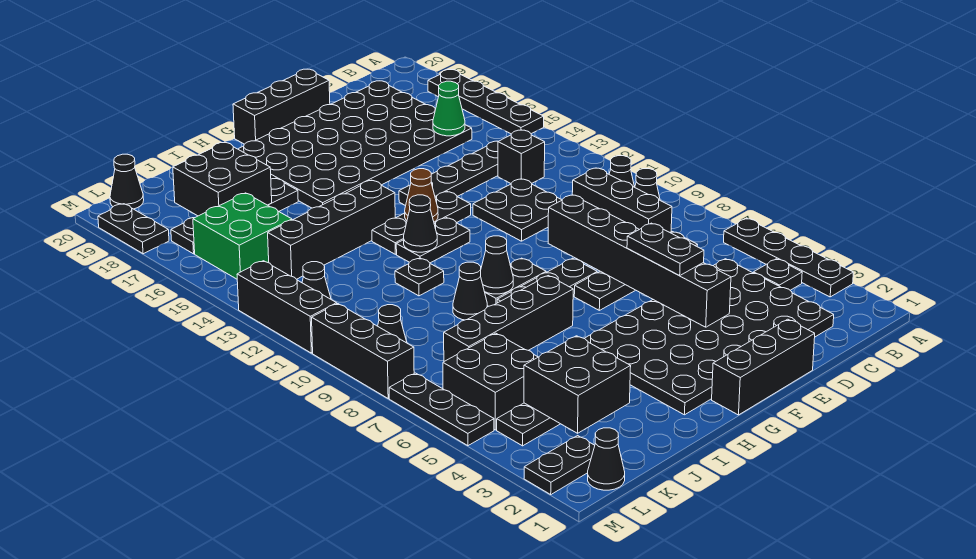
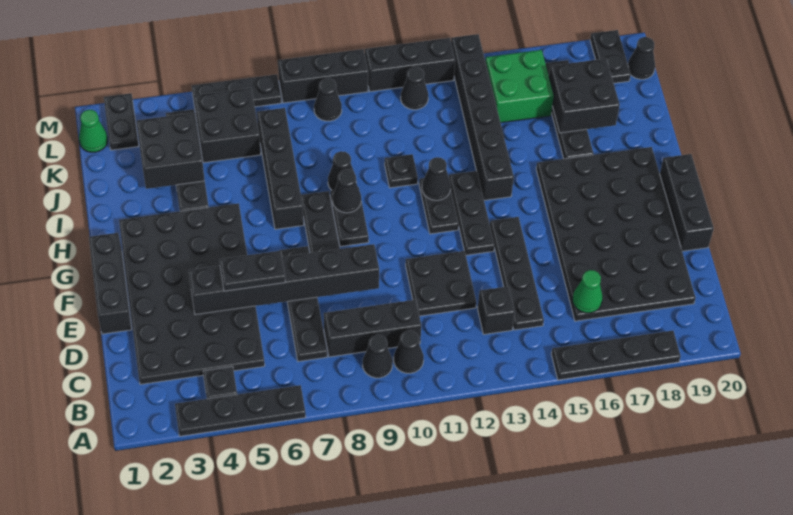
brown 1x1 cone [405,169,438,222] -> none
black 1x4 brick [268,180,395,279] -> black 1x6 brick [451,34,514,200]
black 1x1 cone [588,428,625,490] -> green 1x1 cone [79,110,108,152]
black 1x2 plate [98,204,169,254] -> black 1x2 plate turned to [590,30,631,83]

